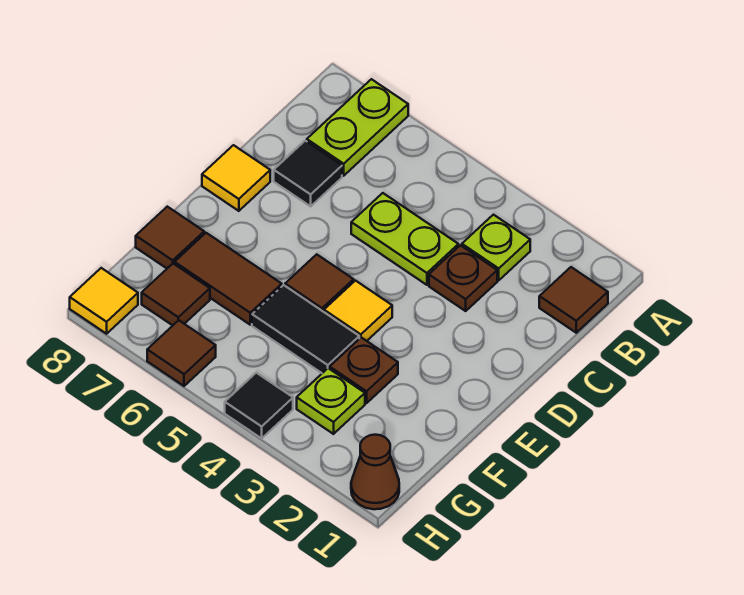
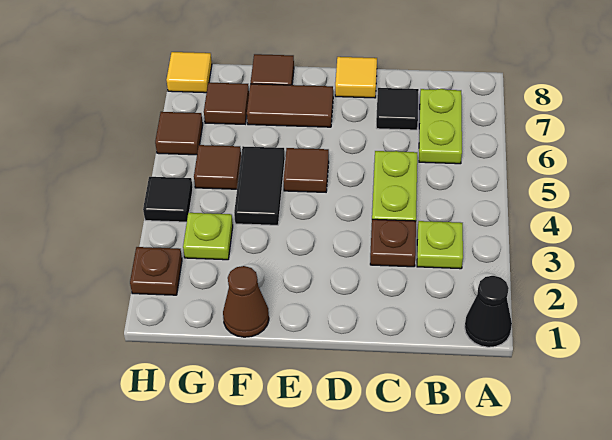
none -> black 1x1 cone [465,276,512,347]
lime 1x2 plate [307,79,408,176] -> lime 1x2 plate turned to [419,89,462,164]
brown 1x1 tile [539,267,608,333] -> brown 1x1 tile moved to [194,145,241,189]
yellow 1x1 tile [324,281,392,341] -> none
brown 1x1 plate [330,338,398,403] -> brown 1x1 plate moved to [130,247,182,295]
brown 1x2 tile [175,233,282,325] -> brown 1x2 tile turned to [247,84,333,127]
brown 1x1 cone [351,435,399,509] -> brown 1x1 cone moved to [223,266,269,337]

